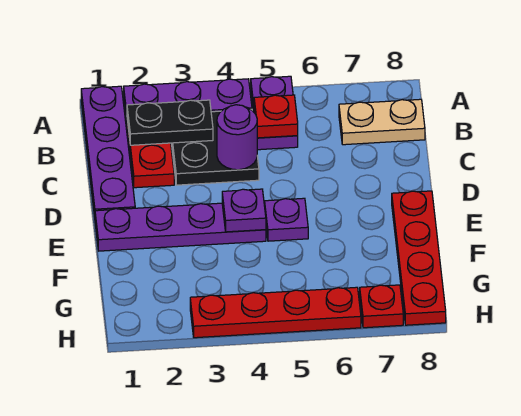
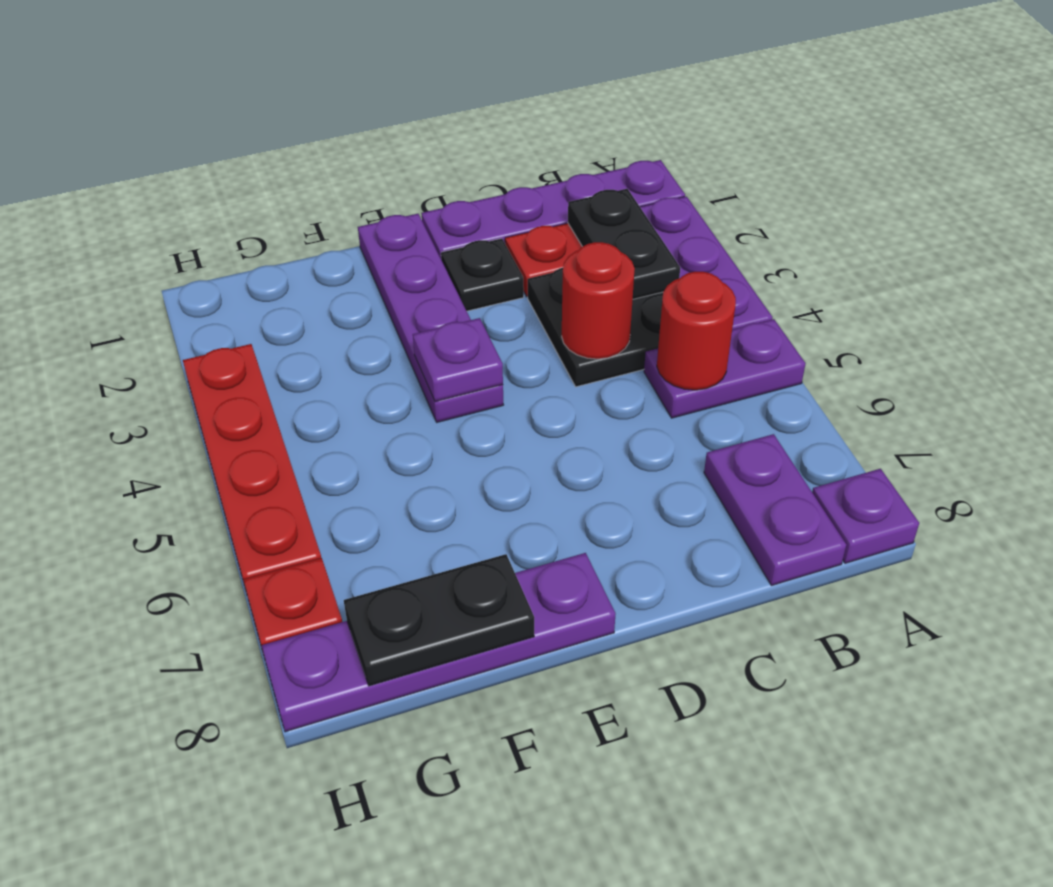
red 1x1 plate [254,95,298,138] -> red 1x1 round brick [657,272,736,390]
tan 1x2 plate [339,99,425,145] -> purple 1x2 plate [704,434,846,586]
purple 1x1 round brick [217,105,257,170] -> red 1x1 round brick [562,242,635,359]
none -> black 1x1 plate [441,238,524,311]
purple 1x1 plate [265,198,308,241] -> purple 1x1 plate moved to [812,469,919,563]
red 1x4 plate [392,191,446,325] -> purple 1x4 plate [262,553,616,732]
none -> black 1x2 plate [344,554,534,686]

